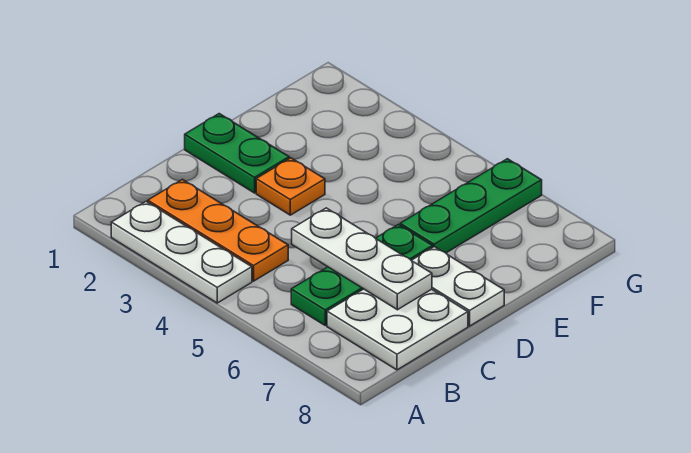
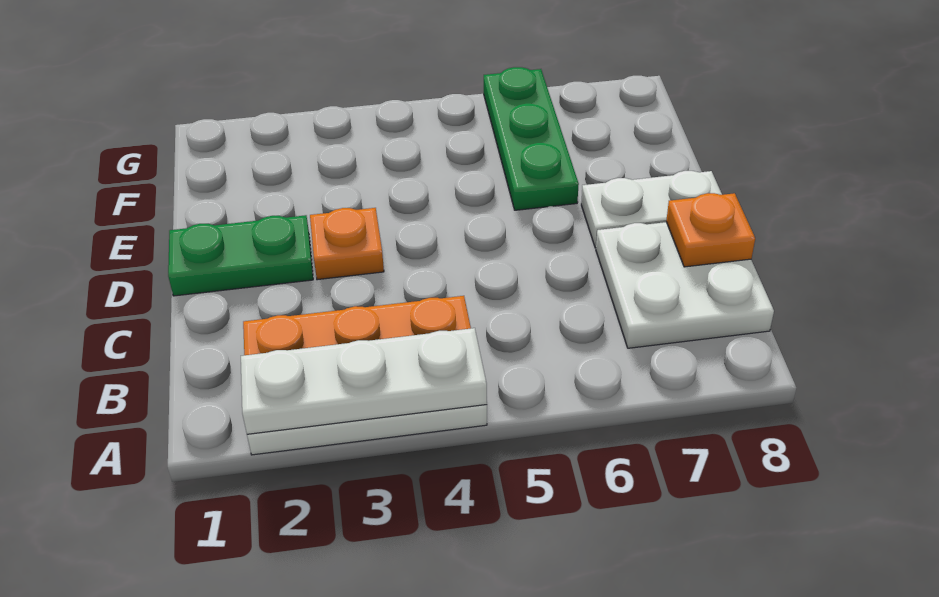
green 1x3 plate [291,224,433,325] -> none
white 1x3 plate [292,208,432,310] -> white 1x3 plate moved to [241,328,487,434]
none -> orange 1x1 plate [666,193,755,267]

